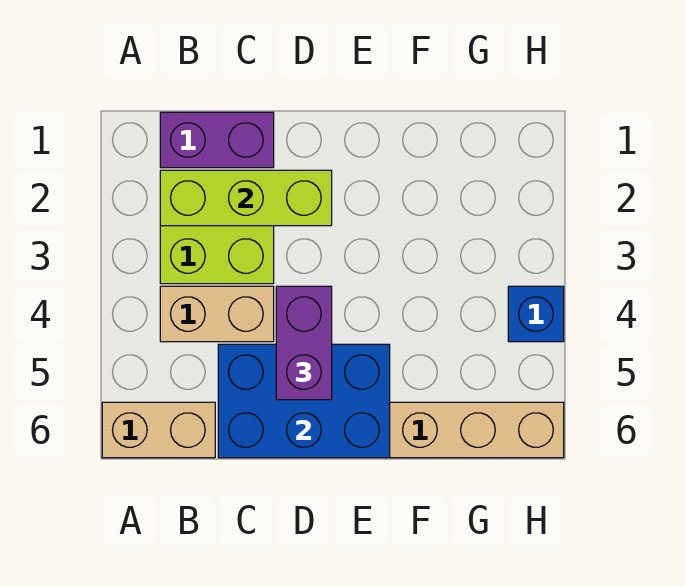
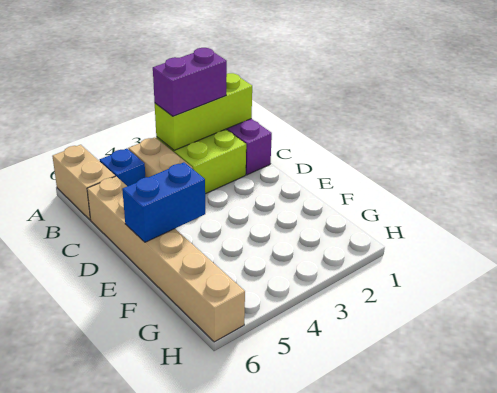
lime 1x3 brick [160,170,332,226] -> lime 1x3 brick turned to [155,73,252,150]
blue 2x3 brick [218,344,390,458] -> blue 1x2 brick [122,162,205,242]
purple 1x2 brick [276,286,332,400] -> purple 1x2 brick moved to [153,48,227,116]
blue 1x1 brick [508,286,564,342] -> blue 1x1 brick moved to [100,149,145,186]

